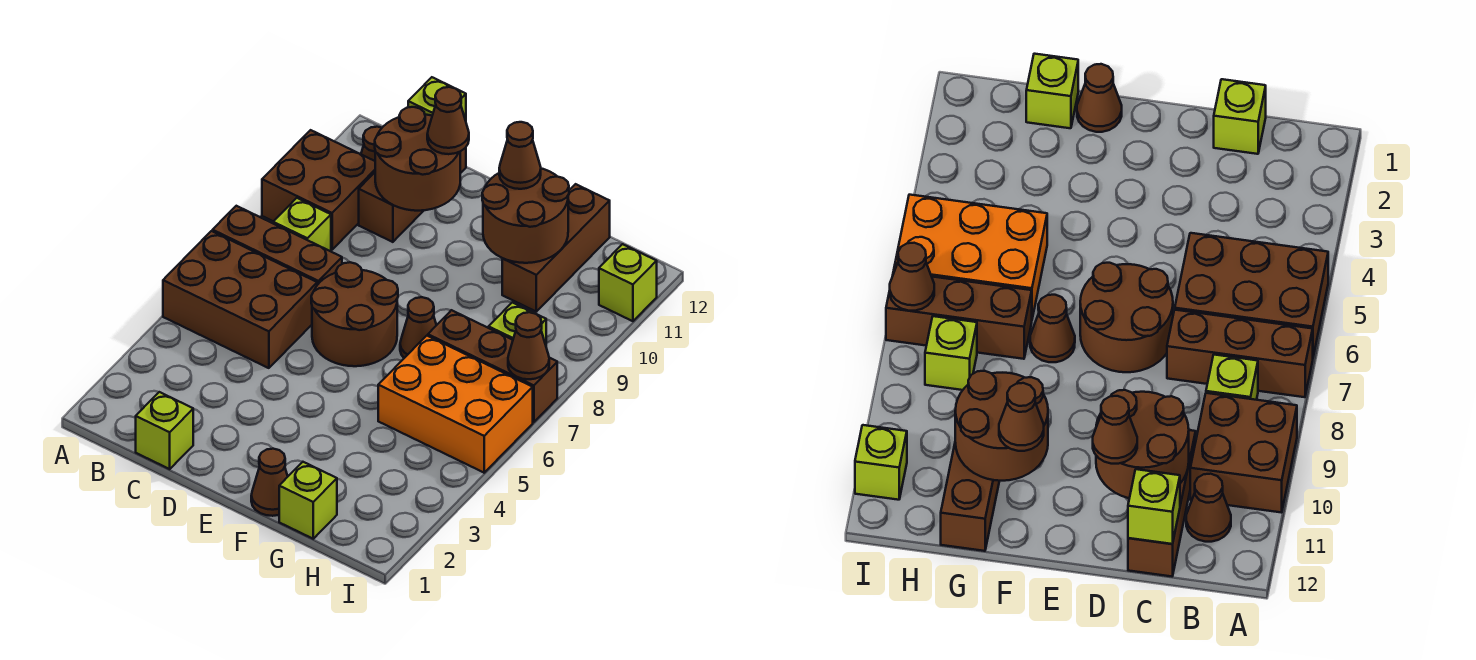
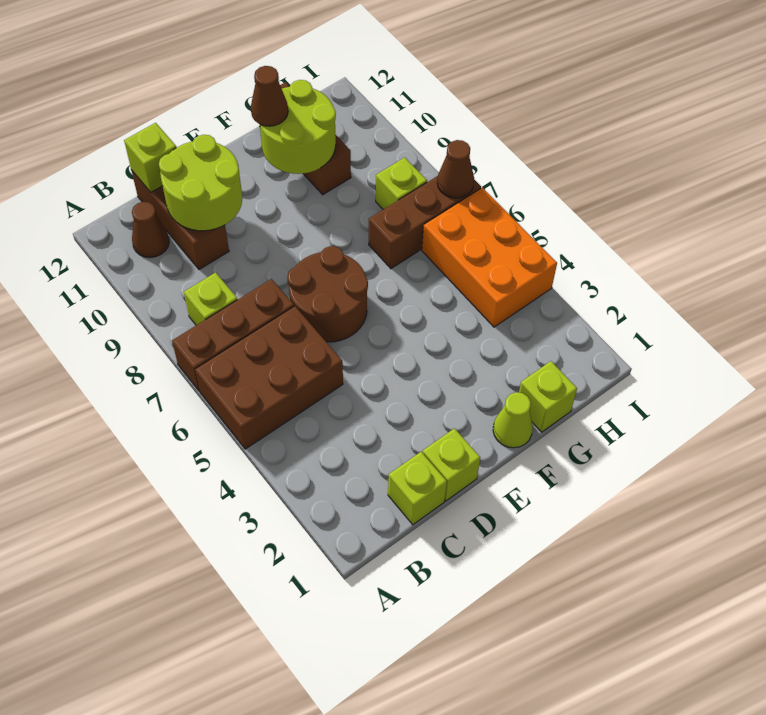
brown 2x2 brick [262,130,375,250] -> none
brown 2x2 round brick [375,107,460,211] -> lime 2x2 round brick [159,135,242,231]
brown 1x1 cone [427,87,469,154] -> none
brown 1x1 cone [251,449,288,516] -> lime 1x1 cone [493,392,533,448]
brown 1x1 cone [400,297,436,358] -> none
brown 2x2 round brick [482,168,569,263] -> lime 2x2 round brick [260,80,336,174]
orange 2x3 brick [378,336,533,473] -> orange 2x3 brick turned to [422,188,557,327]
lime 1x1 brick [599,244,657,321] -> lime 1x1 brick moved to [423,428,480,501]

